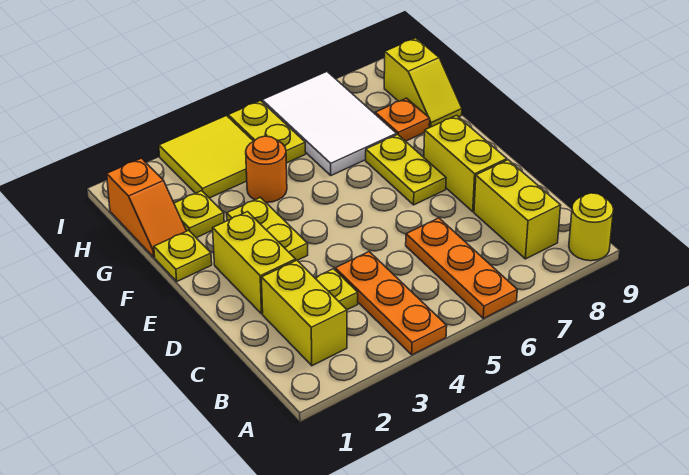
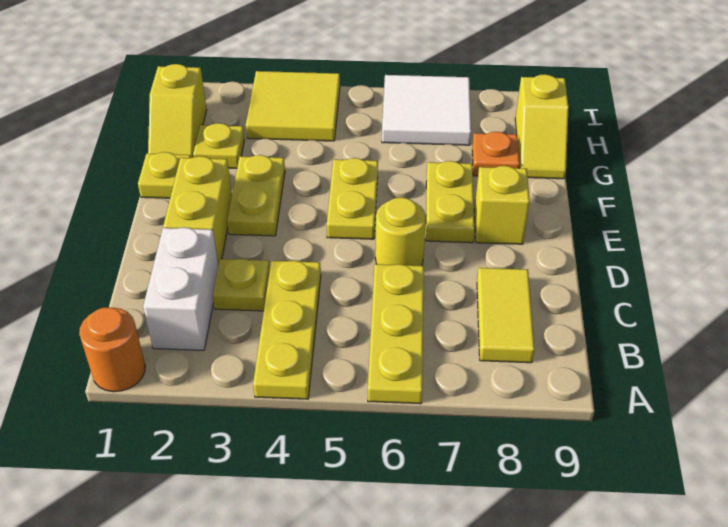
orange 1x3 plate [335,252,447,355] -> yellow 1x3 plate [253,261,321,399]
orange 1x3 plate [406,218,517,318] -> yellow 1x3 plate [368,264,424,404]
yellow 1x1 round brick [569,193,614,261] -> yellow 1x1 round brick moved to [375,197,426,266]
yellow 1x2 brick [261,260,347,366] -> white 1x2 brick [143,227,218,350]
yellow 1x2 brick [474,160,561,259] -> yellow 1x2 tile [477,268,535,363]
yellow 1x2 brick [424,115,507,212] -> yellow 1x1 brick [474,166,530,244]
orange 1x2 slope [107,158,186,257] -> yellow 1x2 slope [148,64,207,158]
orange 1x1 round brick [246,136,287,202] -> orange 1x1 round brick moved to [79,307,145,392]
white 2x3 tile [262,72,397,175] -> white 2x2 tile [382,75,471,145]
yellow 1x2 plate [228,101,306,163] -> yellow 1x2 plate moved to [327,158,378,239]

